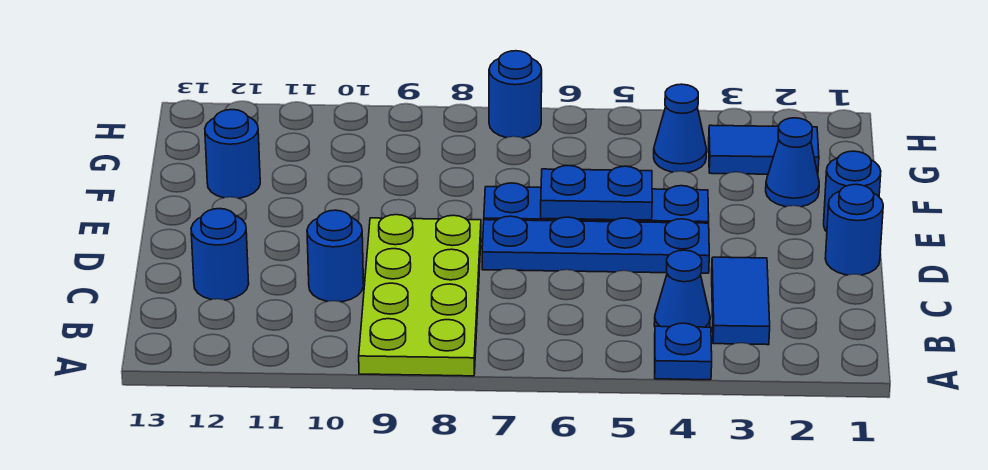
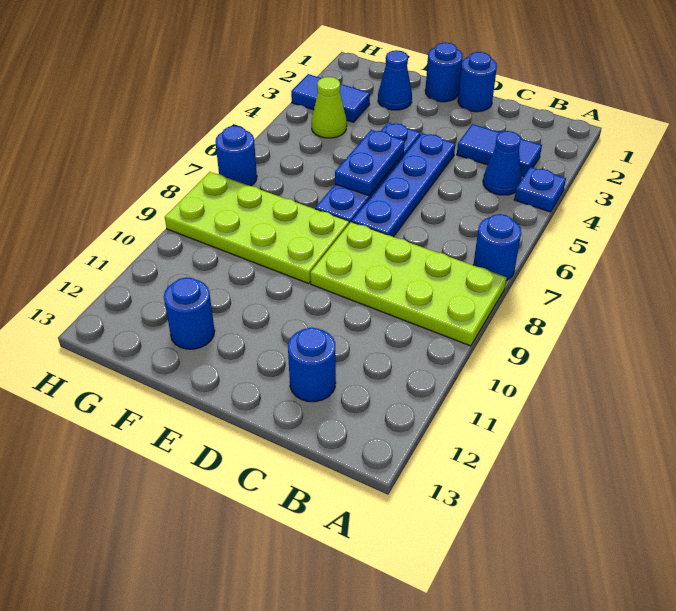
blue 1x1 round brick [307,210,364,302] -> blue 1x1 round brick moved to [473,214,521,281]
none -> lime 2x4 plate [165,172,349,284]
blue 1x2 tile [709,125,819,174] -> blue 1x2 tile turned to [291,74,370,122]
blue 1x1 cone [654,84,707,172] -> lime 1x1 cone [312,77,347,138]

